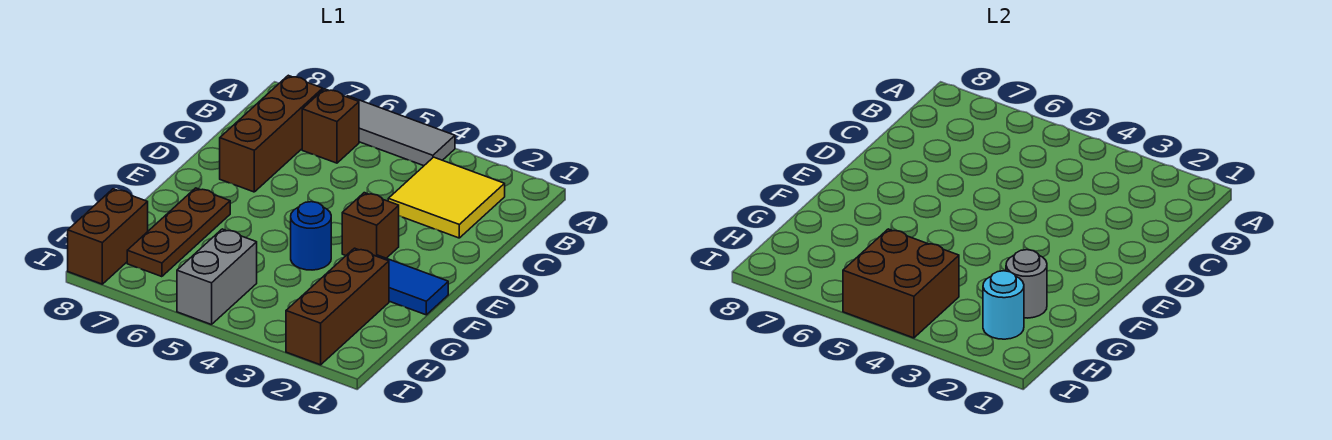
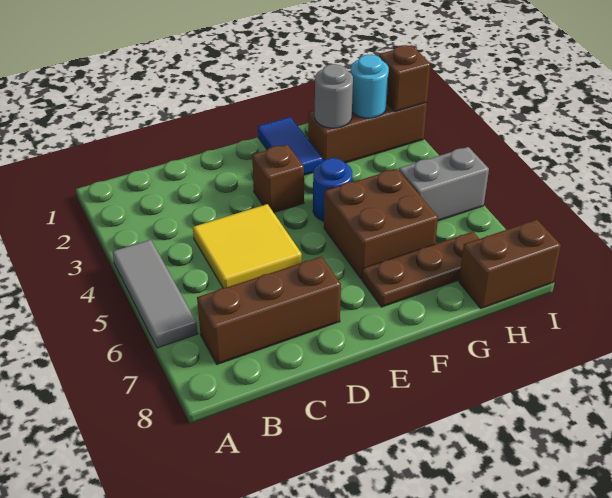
yellow 2x2 tile [388,157,505,238] -> yellow 2x2 tile moved to [193,204,302,288]
brown 1x1 brick [302,89,359,163] -> brown 1x1 brick moved to [379,45,430,112]
brown 2x2 brick [843,229,959,338] -> brown 2x2 brick moved to [324,169,438,279]

